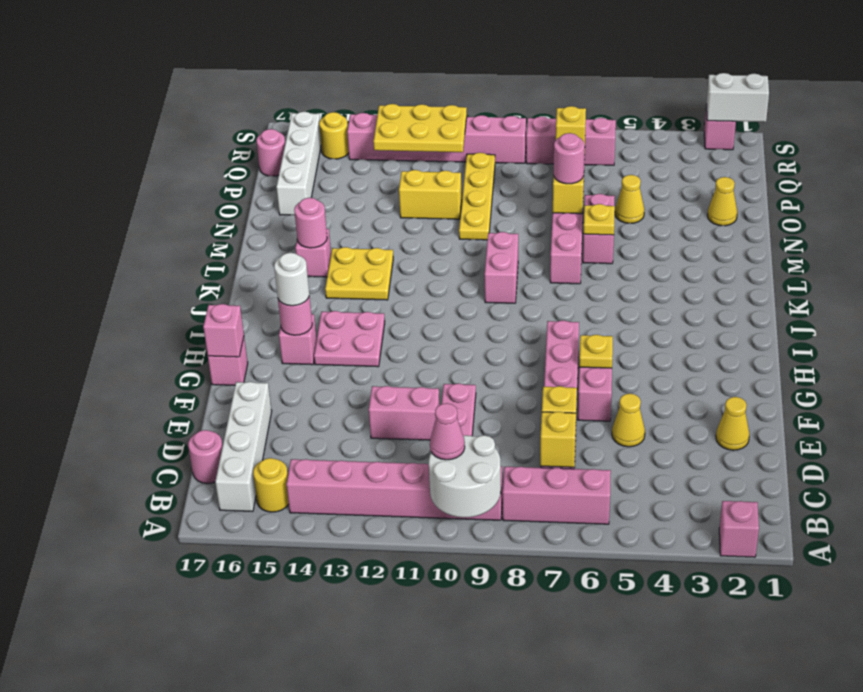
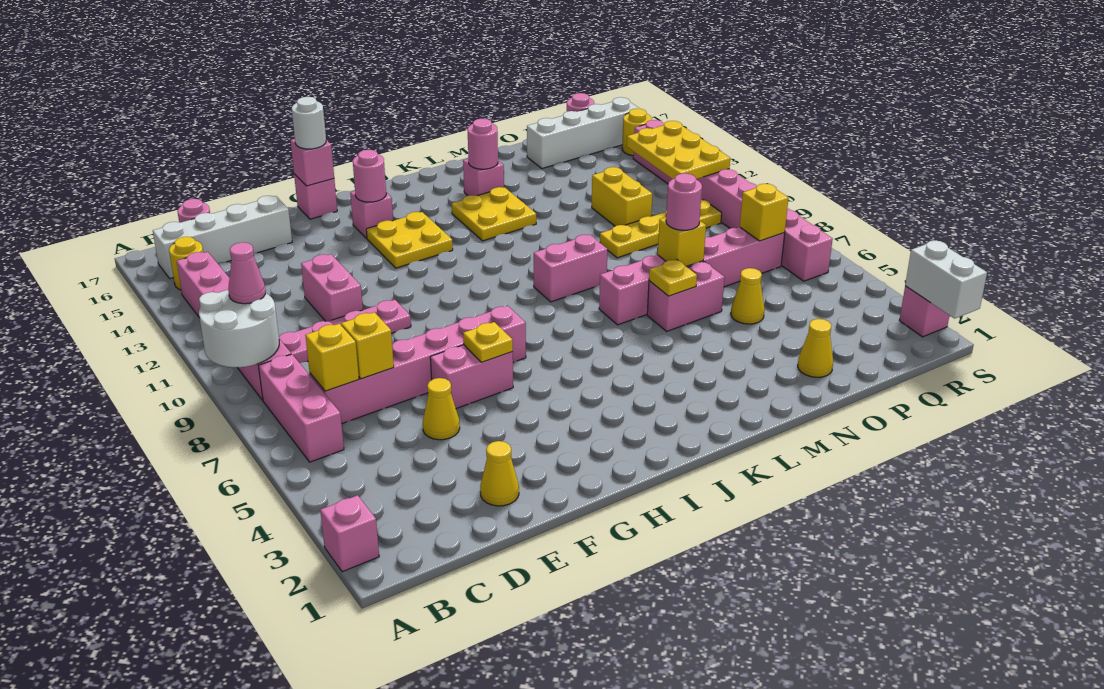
pink 2x2 plate [314,311,385,367] -> yellow 2x2 plate [366,212,453,268]
white 1x1 round brick [274,253,309,306] -> white 1x1 round brick moved to [292,97,326,149]

